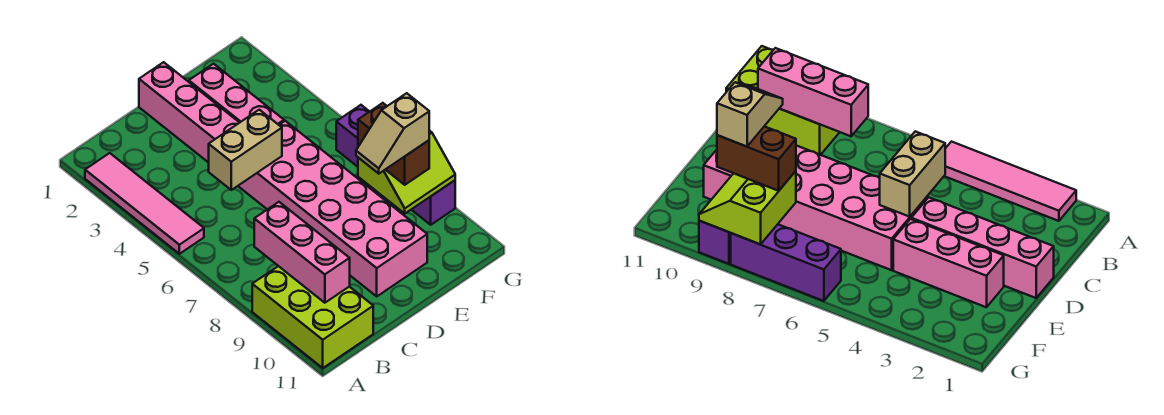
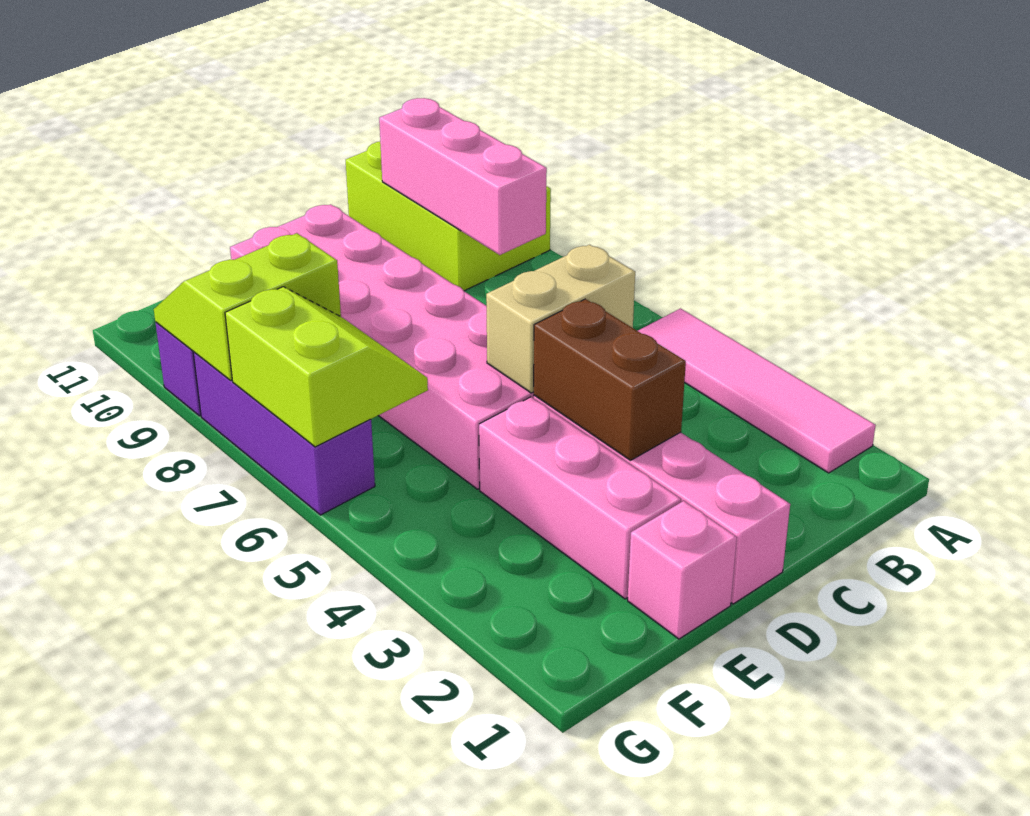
none -> pink 1x1 brick [628,501,737,639]
tan 1x2 slope [356,93,429,174] -> none
none -> lime 2x2 slope [225,287,428,447]
brown 1x2 brick [358,103,429,185] -> brown 1x2 brick moved to [534,299,686,460]

